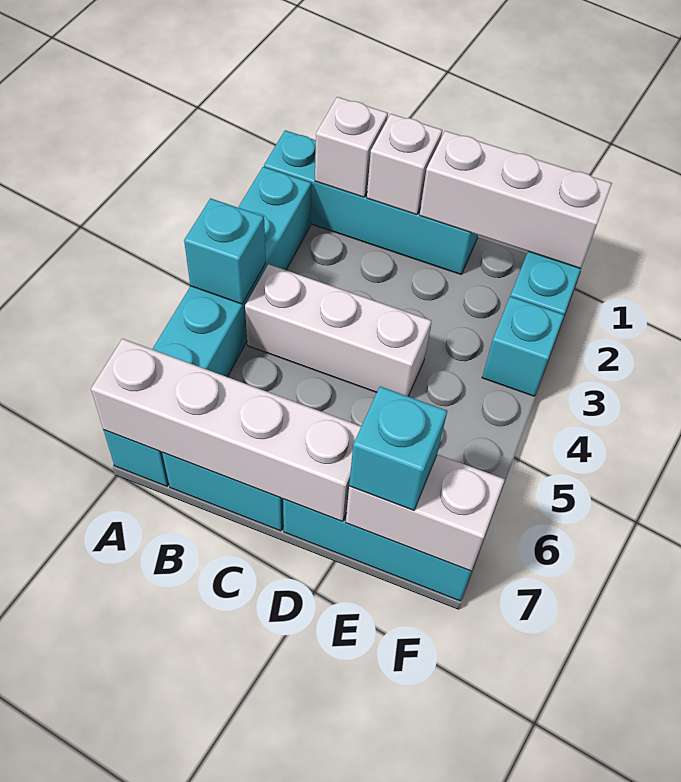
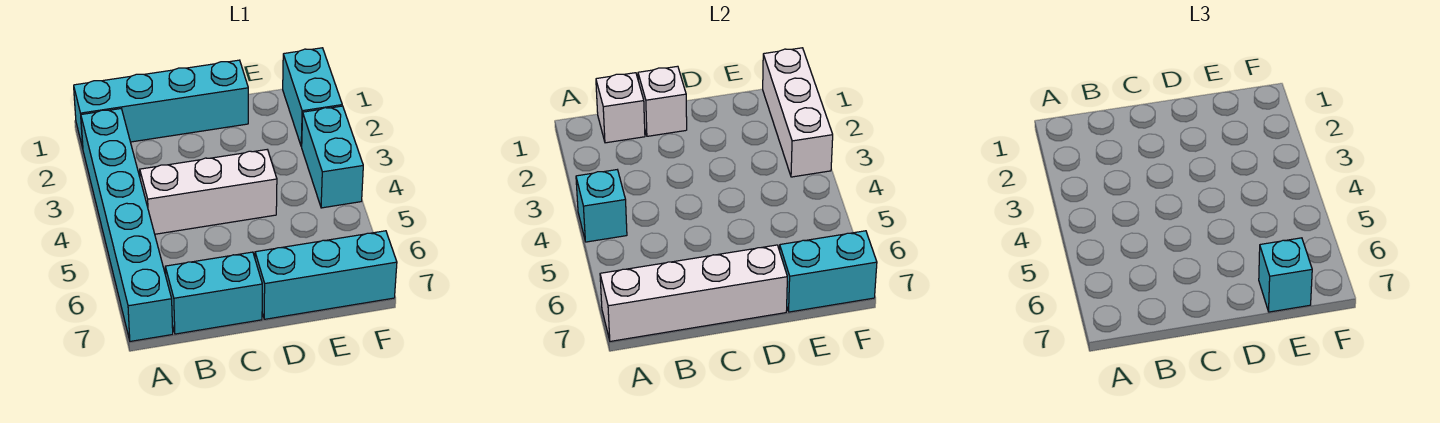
white 1x3 brick [420,131,612,269] -> white 1x3 brick turned to [763,48,833,177]
white 1x2 brick [346,454,505,571] -> cyan 1x2 brick [780,231,877,312]
cyan 1x1 brick [482,297,564,396] -> cyan 1x2 brick [302,106,363,208]

